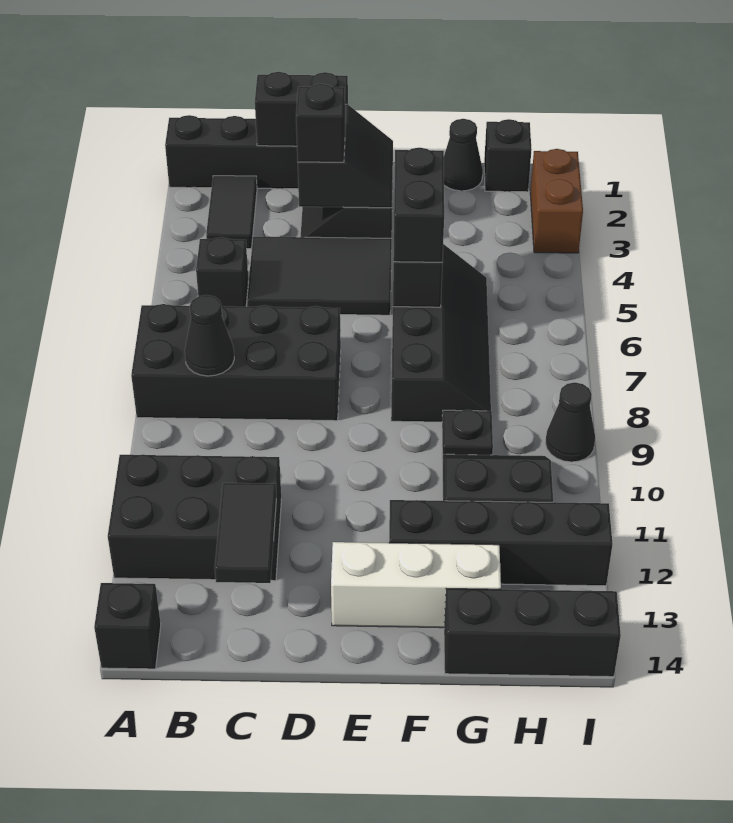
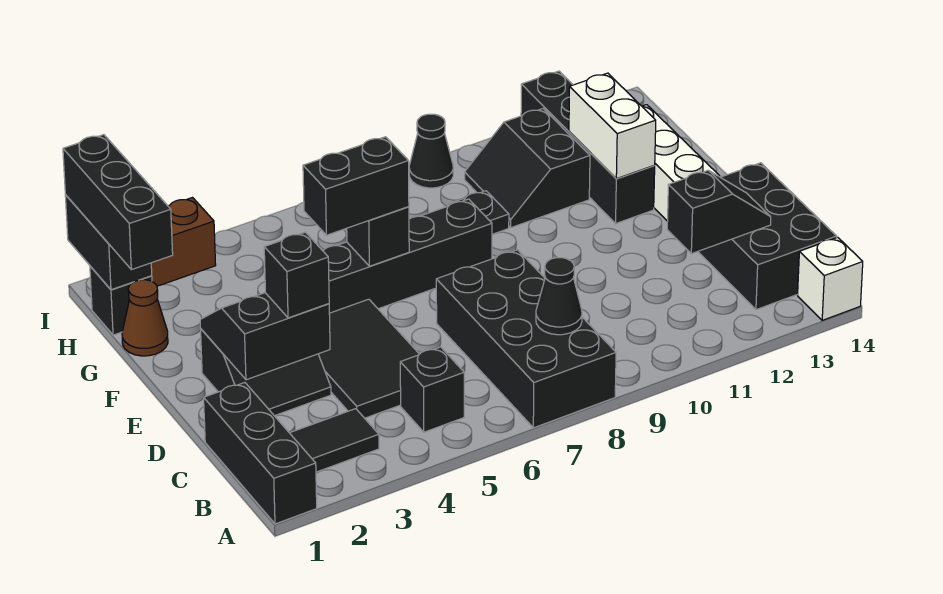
black 2x3 brick [108,454,281,581] -> black 2x3 brick moved to [698,163,837,310]
black 1x1 brick [94,583,161,669] -> white 1x1 brick [798,237,863,320]
black 1x2 brick [255,72,348,146] -> black 1x2 brick moved to [65,195,152,290]
black 1x2 tile [215,483,276,583] -> black 1x2 slope [667,171,771,254]
none -> white 1x2 brick [569,73,656,179]
black 1x1 cone [444,119,483,191] -> brown 1x1 cone [122,280,168,356]
black 1x3 brick [444,589,621,677] -> black 1x3 brick moved to [63,135,173,270]

